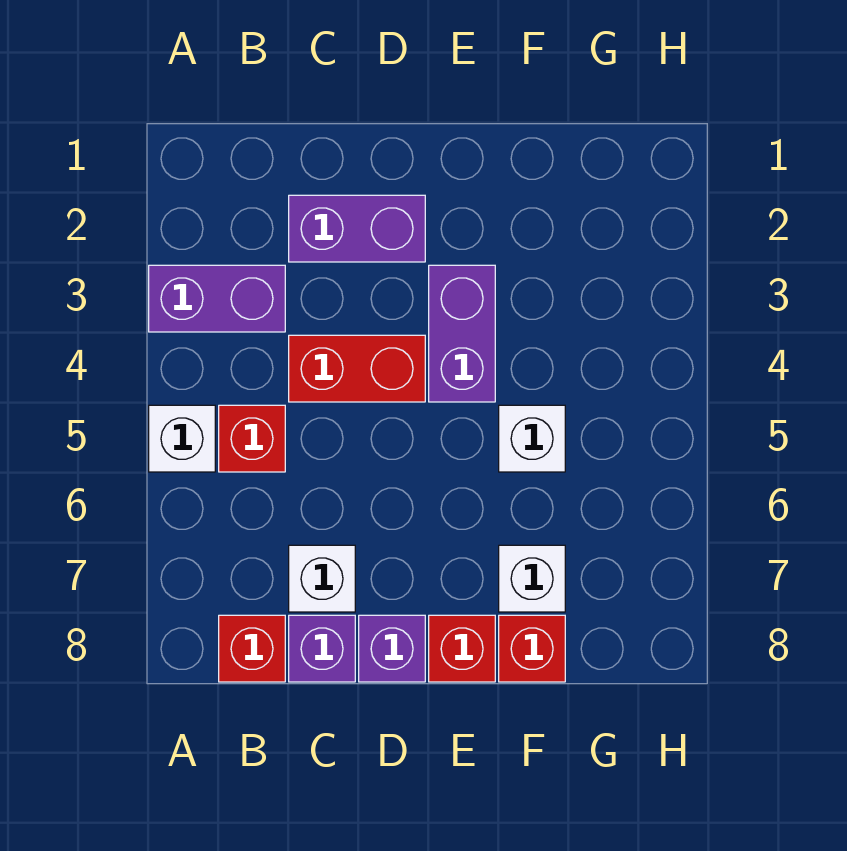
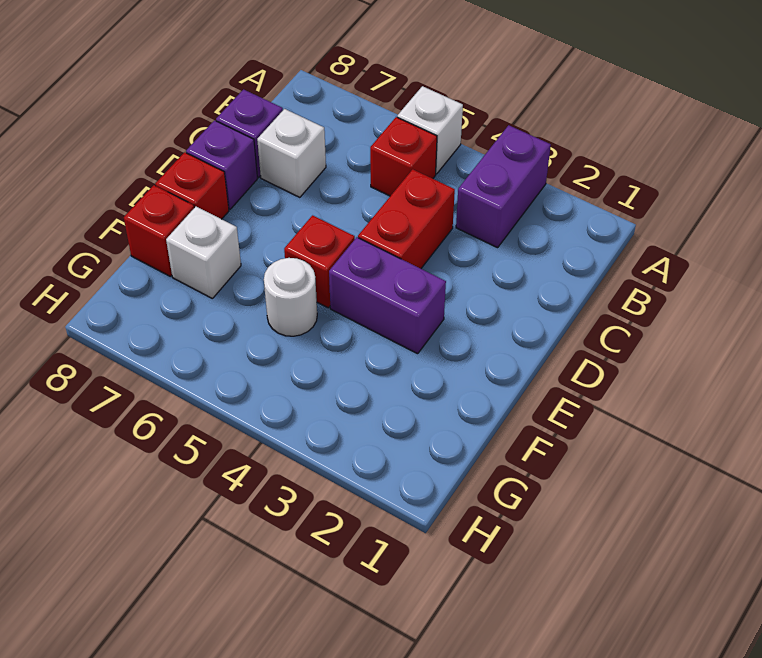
red 1x1 brick [219,615,285,682] -> red 1x1 brick moved to [284,215,355,308]
purple 1x2 brick [289,195,425,262] -> none
white 1x1 brick [499,405,565,472] -> white 1x1 round brick [264,258,317,336]

